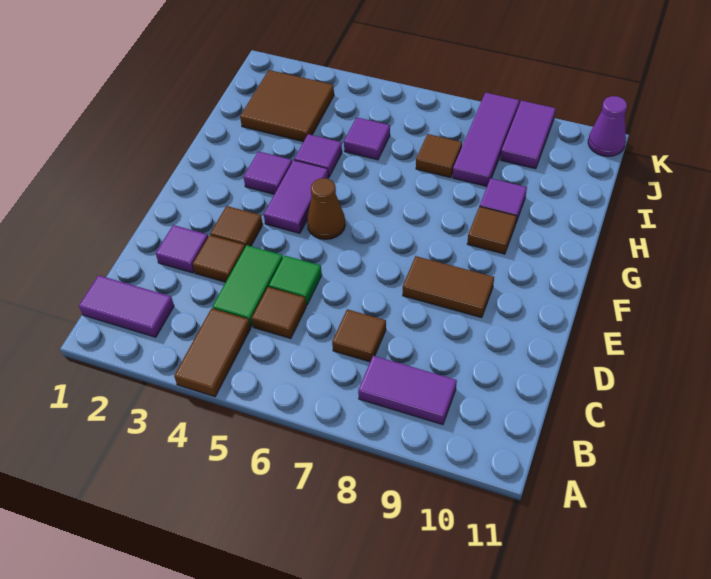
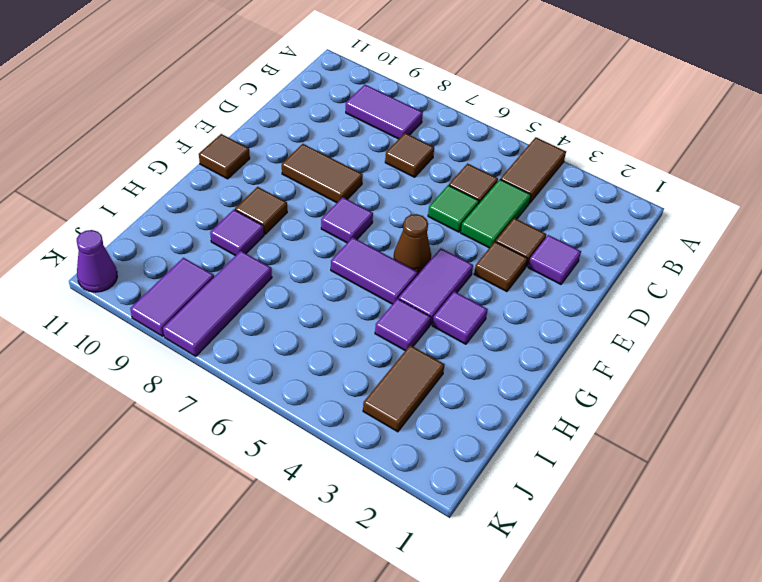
purple 1x2 tile [79,275,174,337] -> purple 1x2 tile moved to [331,237,418,304]
brown 2x2 tile [240,70,334,142] -> brown 1x2 tile [363,345,444,432]
purple 1x1 tile [344,117,390,160] -> purple 1x1 tile moved to [321,197,373,243]
brown 1x1 tile [416,134,462,178] -> brown 1x1 tile moved to [199,134,250,179]

